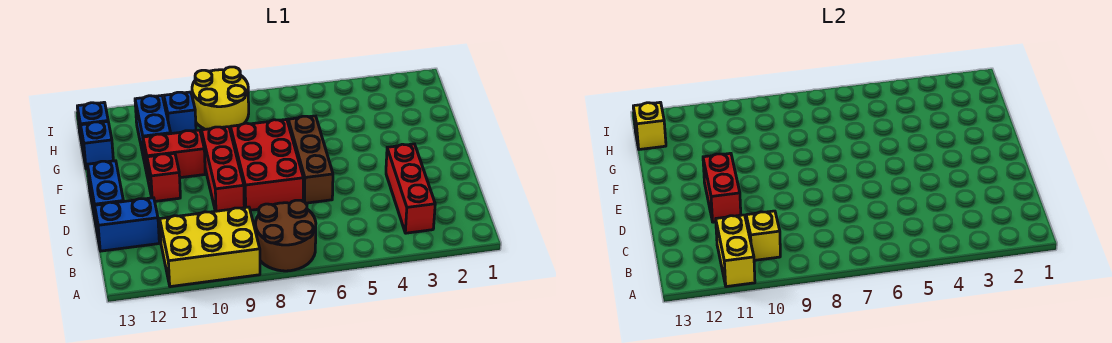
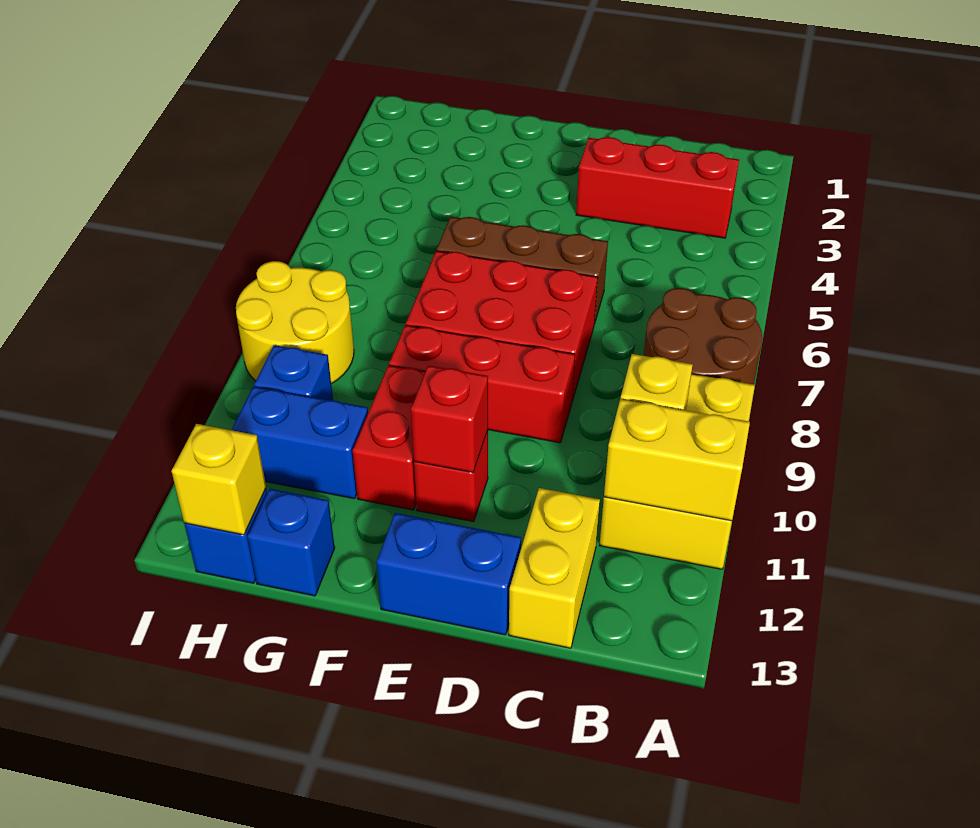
blue 1x2 brick [95,198,159,251] -> yellow 1x2 brick [509,488,600,648]
red 1x2 brick [703,153,741,222] -> red 1x1 brick [411,365,488,472]

